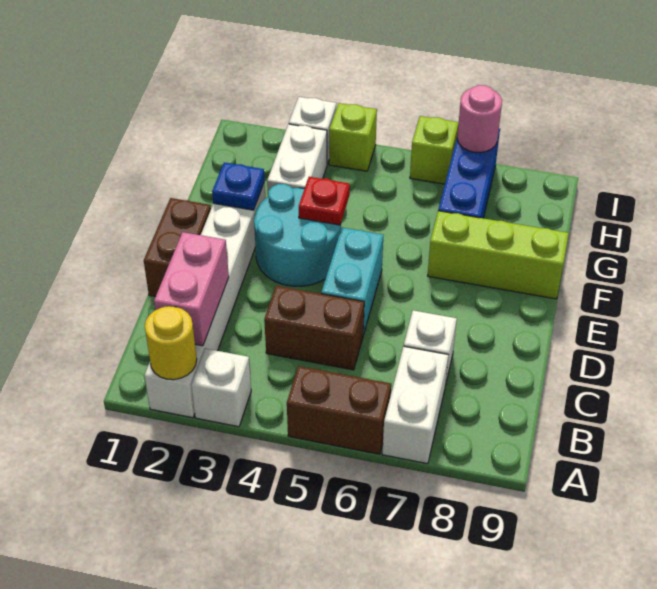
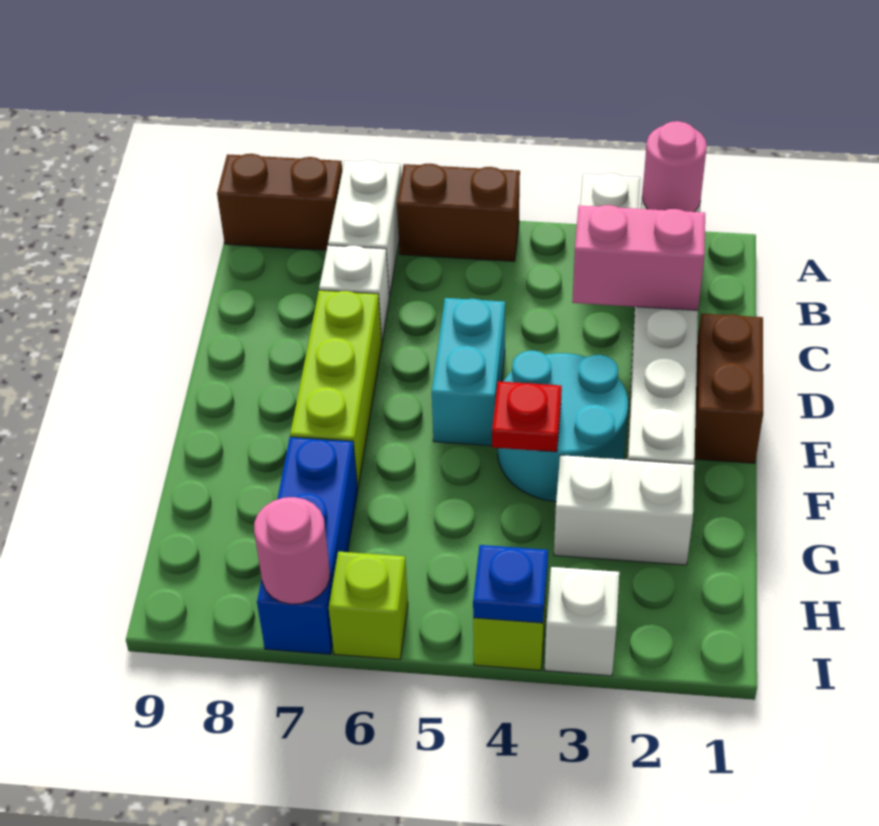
yellow 1x1 round brick [145,306,197,380] -> pink 1x1 round brick [642,121,707,212]
pink 1x2 brick [154,232,229,346] -> pink 1x2 brick turned to [572,205,705,310]
brown 1x2 brick [264,286,364,370] -> brown 1x2 brick moved to [217,154,342,250]
blue 1x1 plate [212,162,265,210] -> blue 1x1 plate moved to [473,545,548,623]
lime 1x3 brick [428,211,569,299] -> lime 1x3 brick turned to [290,290,382,487]
white 1x2 brick [267,124,327,191] -> white 1x2 brick turned to [554,455,694,565]

